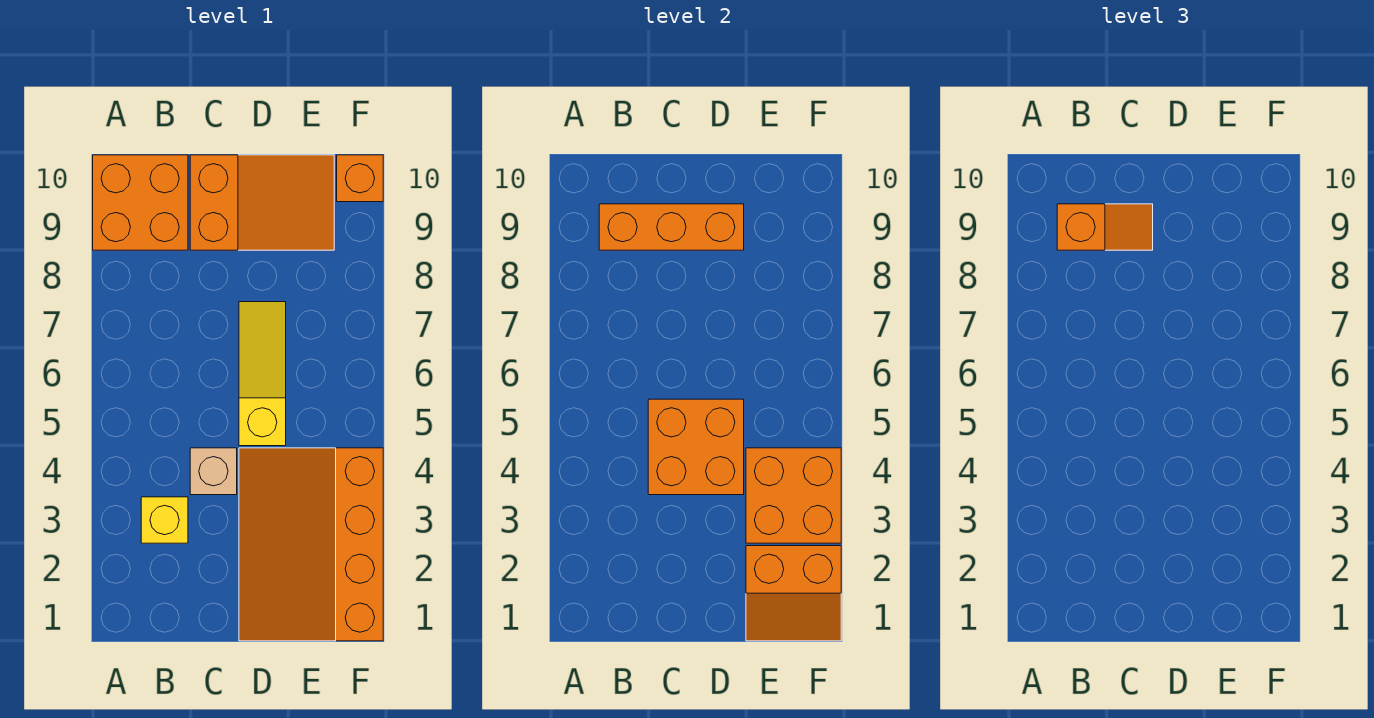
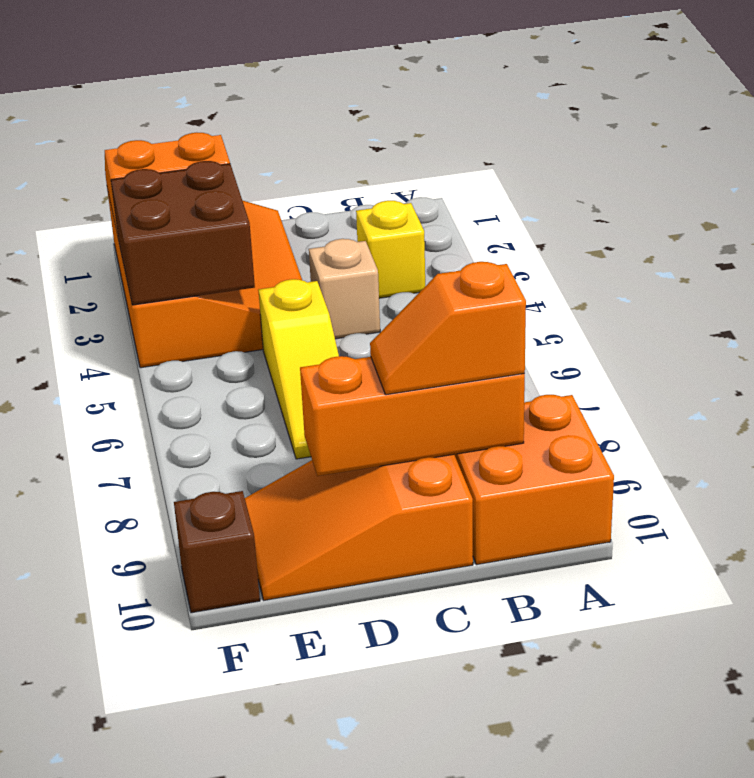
orange 2x2 brick [648,399,744,495] -> none
orange 2x2 brick [746,448,841,543] -> brown 2x2 brick [111,161,255,305]
orange 1x1 brick [337,155,383,202] -> brown 1x1 brick [174,491,260,613]

